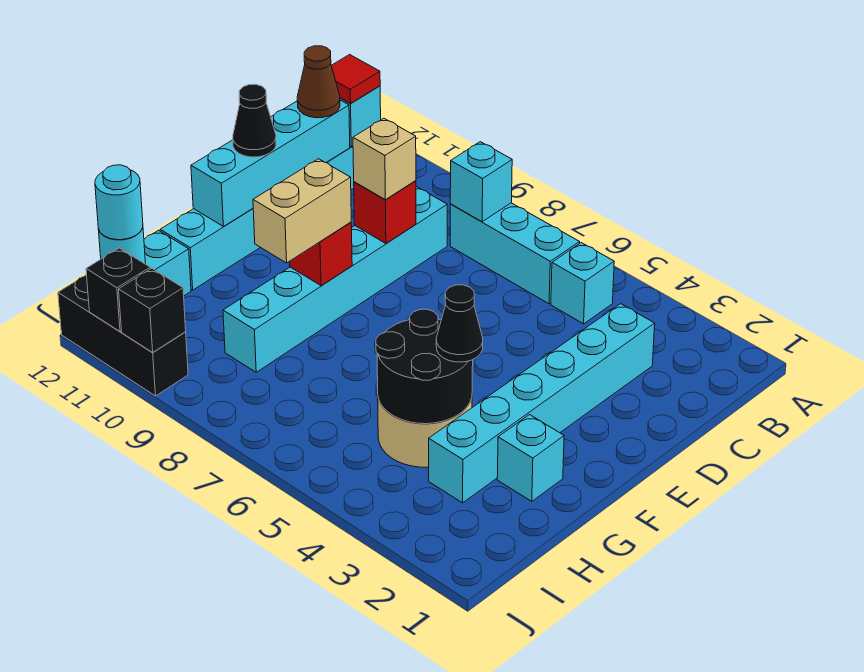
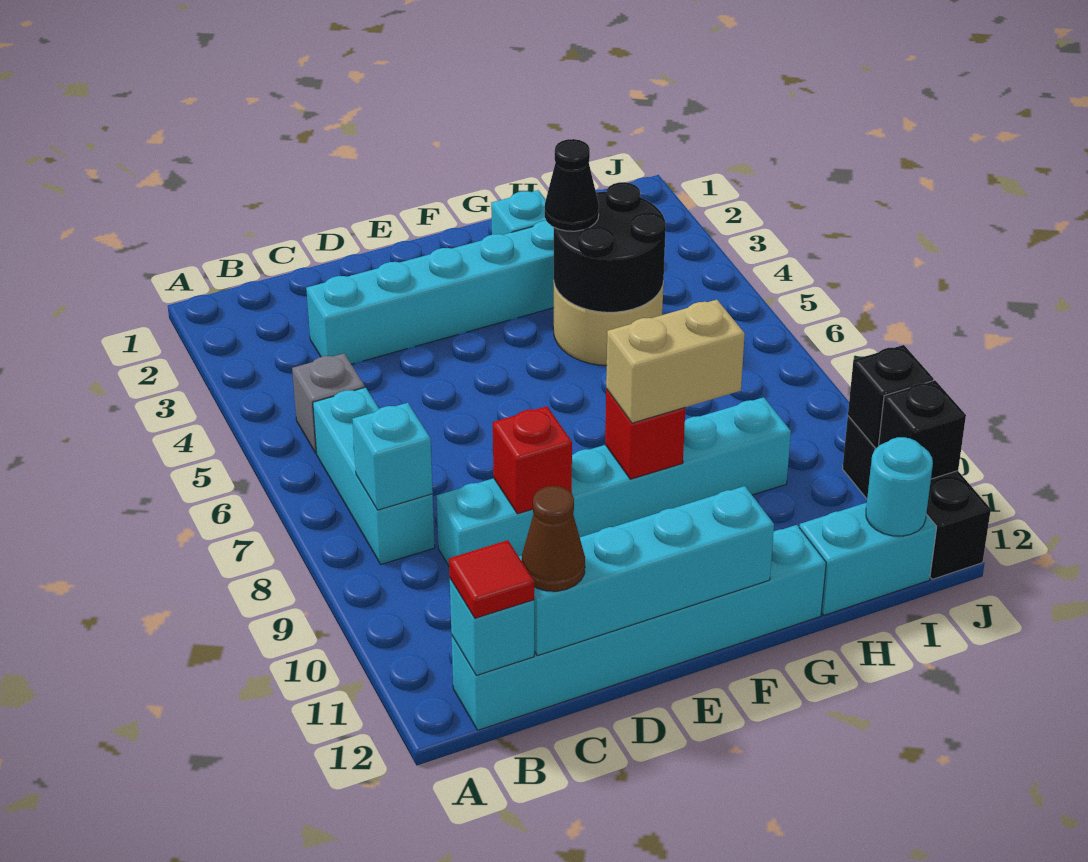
cyan 1x1 brick [551,243,614,324] -> grey 1x1 brick [292,353,365,454]
tan 1x1 brick [353,118,416,200] -> none
black 1x1 cone [233,84,276,157] -> none
cyan 1x1 round brick [95,165,143,240] -> none

